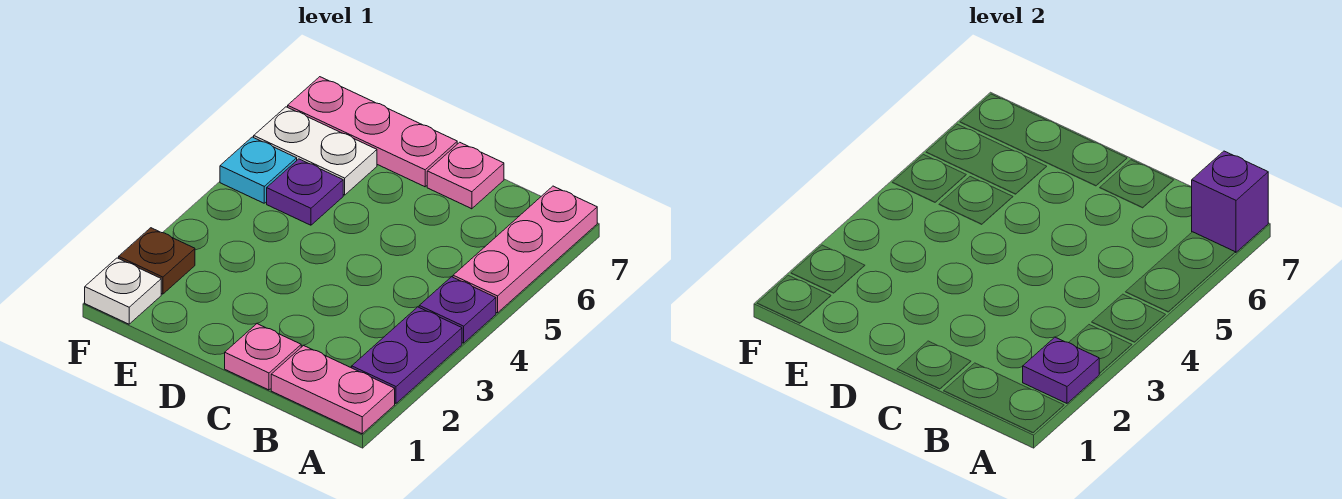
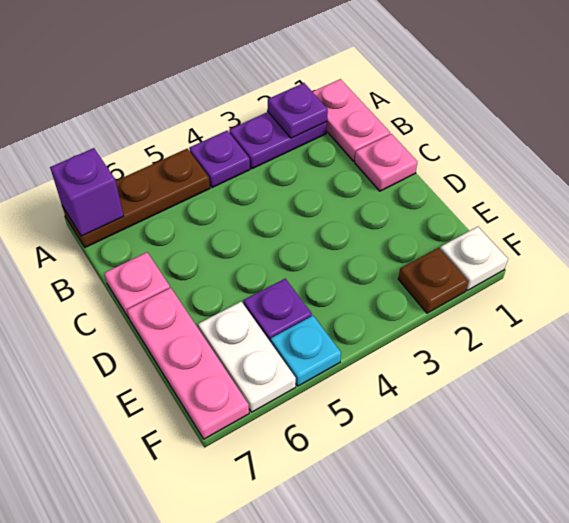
pink 1x3 plate [453,186,597,313] -> brown 1x3 plate [62,149,210,247]

